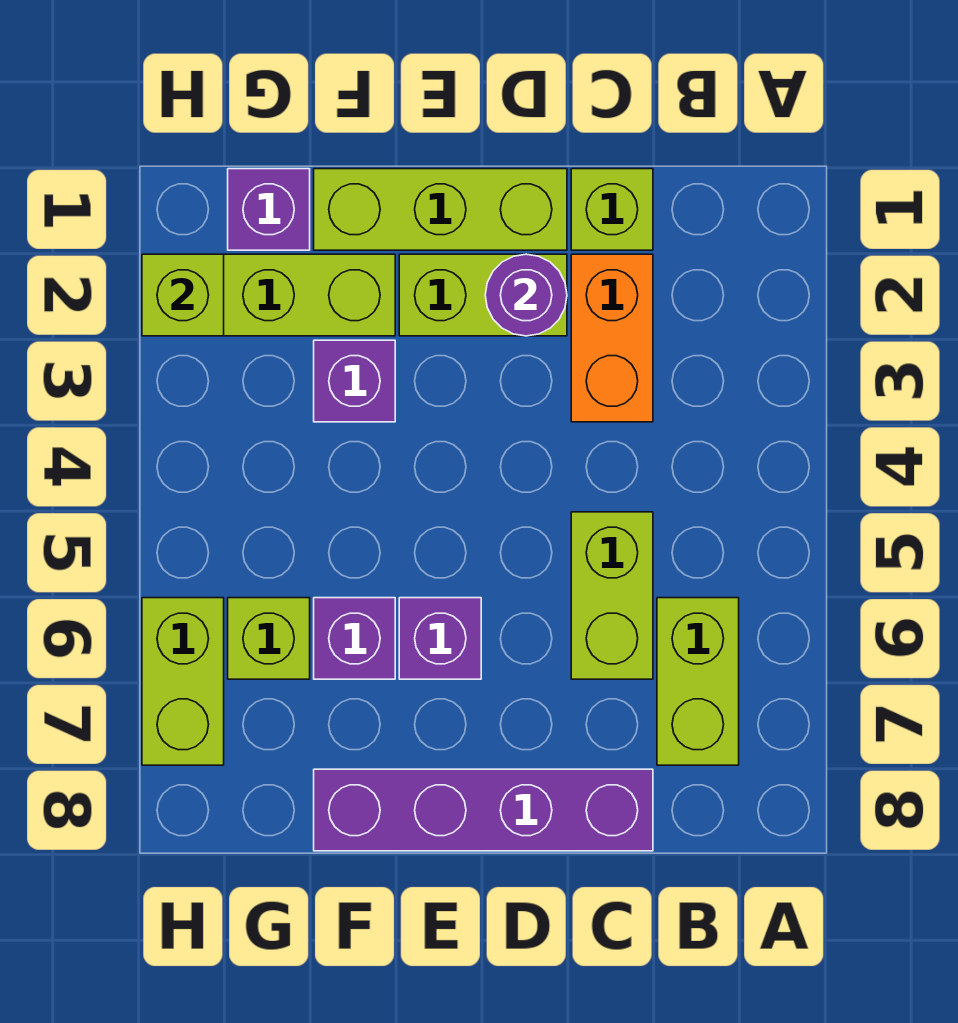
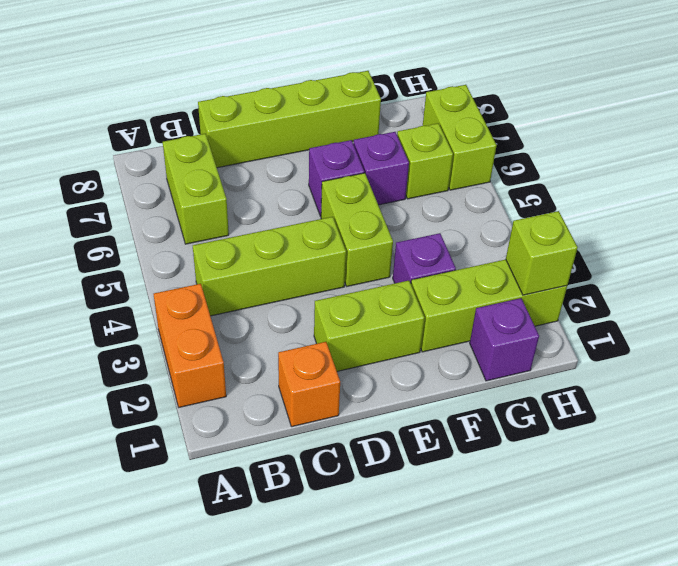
lime 1x1 brick [571,169,653,250] -> orange 1x1 brick [278,342,340,427]
orange 1x2 brick [571,254,653,422] -> orange 1x2 brick moved to [154,284,226,407]
lime 1x2 brick [571,512,653,679] -> lime 1x2 brick moved to [321,173,393,286]
purple 1x4 brick [314,769,653,851] -> lime 1x4 brick [198,71,381,168]
lime 1x3 brick [314,169,567,250] -> lime 1x3 brick moved to [193,217,346,316]
purple 1x1 round brick [485,254,567,336] -> none

